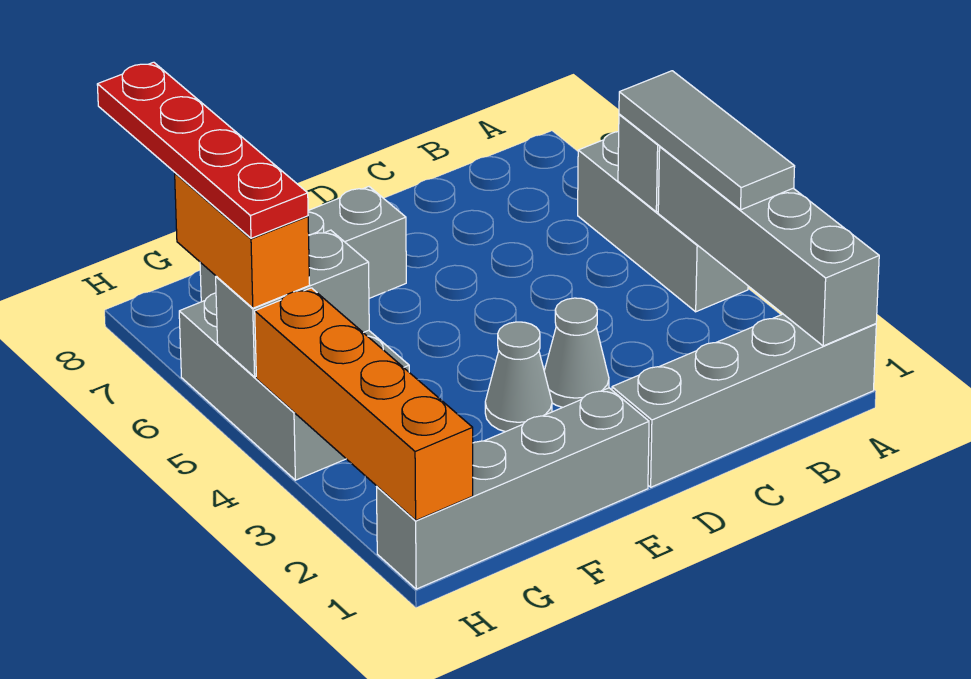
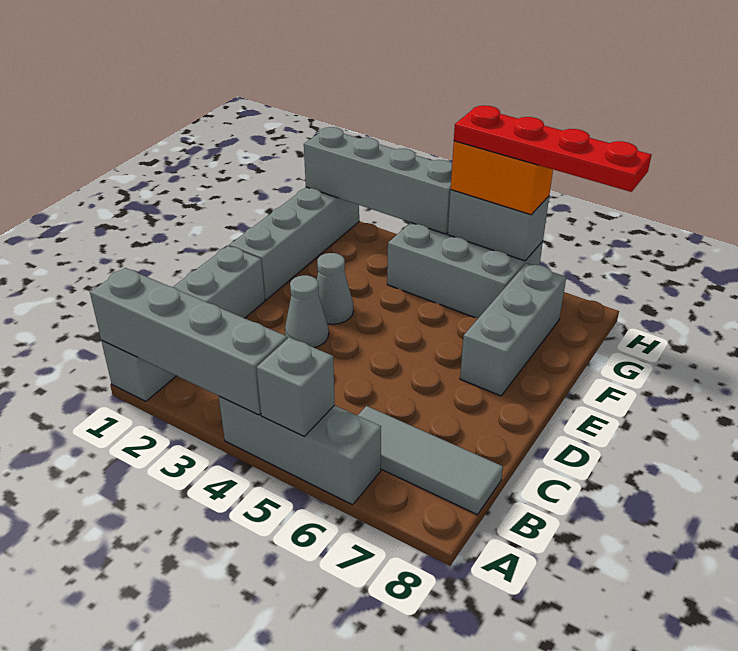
grey 1x3 tile [619,71,795,210] -> grey 1x3 tile moved to [358,406,503,515]
grey 1x2 brick [216,230,369,377] -> grey 1x2 brick turned to [448,190,549,261]
orange 1x4 brick [255,288,473,520] -> grey 1x4 brick [304,127,452,234]

